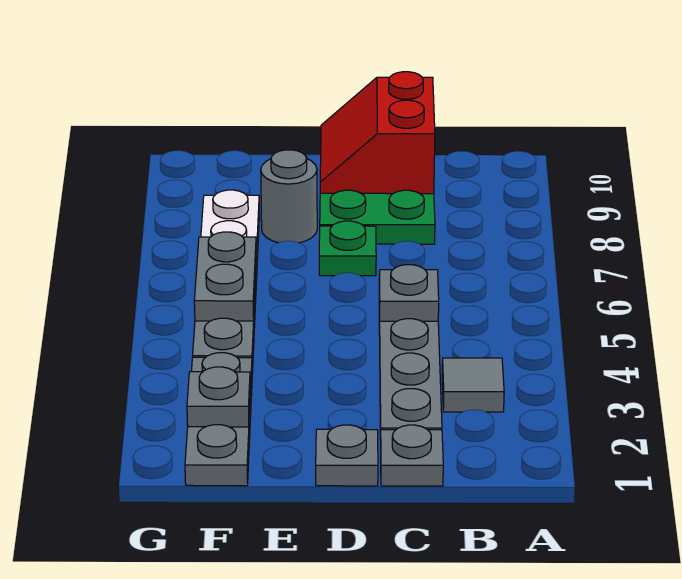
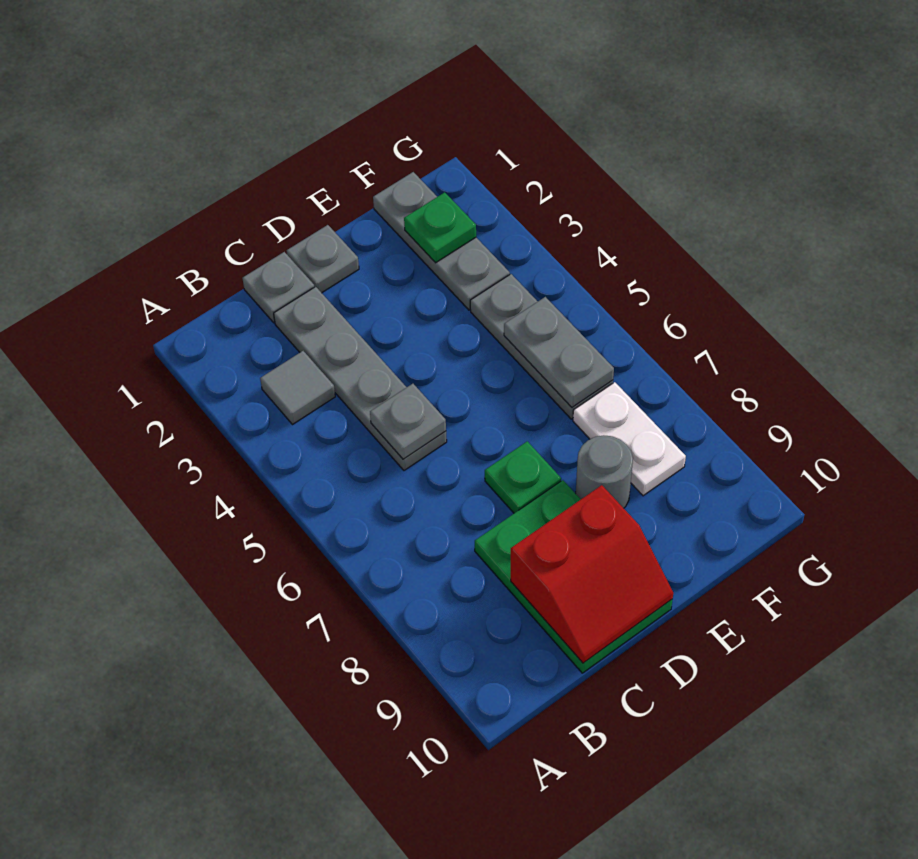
red 2x2 slope [320,72,435,194] -> red 2x2 slope turned to [511,485,673,663]
grey 1x1 plate [187,367,250,427] -> green 1x1 plate [404,192,476,263]

